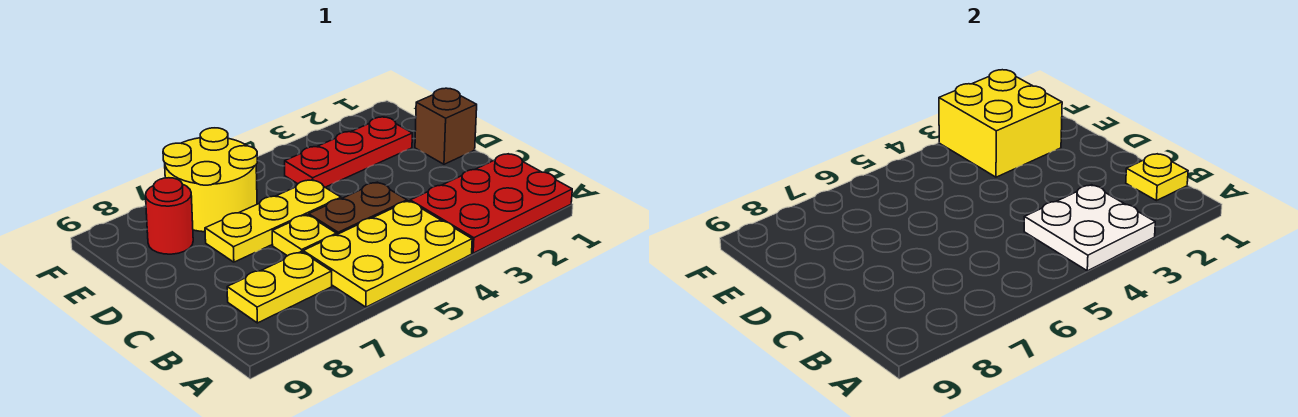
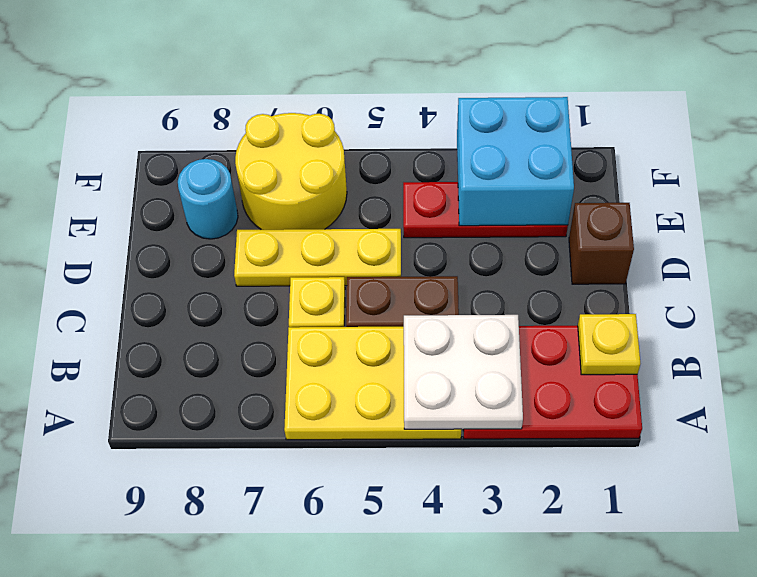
yellow 1x2 plate [227,252,332,323] -> none
yellow 2x2 brick [939,70,1062,177] -> cyan 2x2 brick [457,97,574,226]
red 1x1 round brick [146,178,193,254] -> cyan 1x1 round brick [178,159,238,239]

